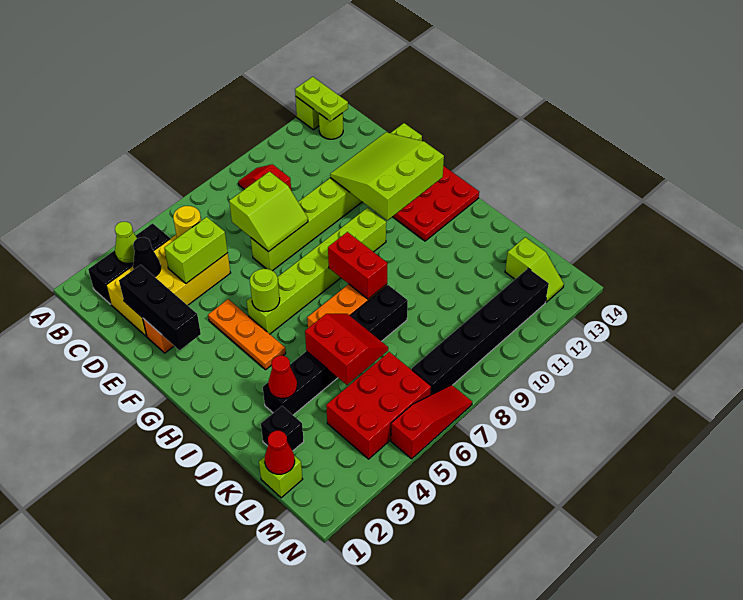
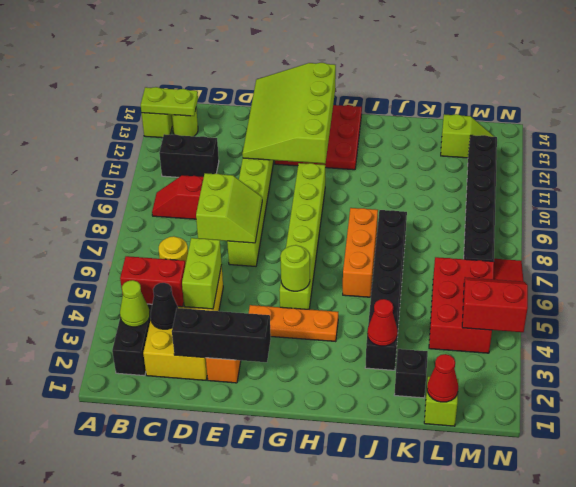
none -> black 1x2 brick [159,134,219,177]
lime 3x3 slope [330,132,444,220] -> lime 3x4 slope [242,63,336,164]
red 1x2 brick [328,232,387,299] -> red 1x2 brick moved to [120,256,185,307]
red 2x2 slope [305,314,388,385] -> red 2x2 slope moved to [462,277,528,332]

